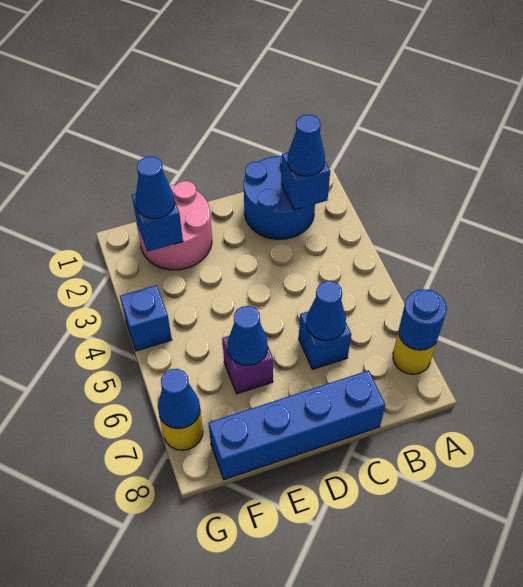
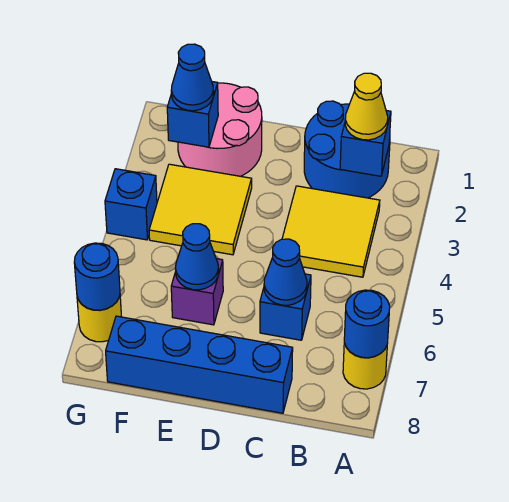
blue 1x1 cone [287,115,325,176] -> yellow 1x1 cone [345,73,388,140]
none -> yellow 2x2 tile [282,186,380,277]
none -> yellow 2x2 tile [149,164,252,255]
blue 1x1 cone [158,369,200,429] -> blue 1x1 round brick [74,243,120,310]

